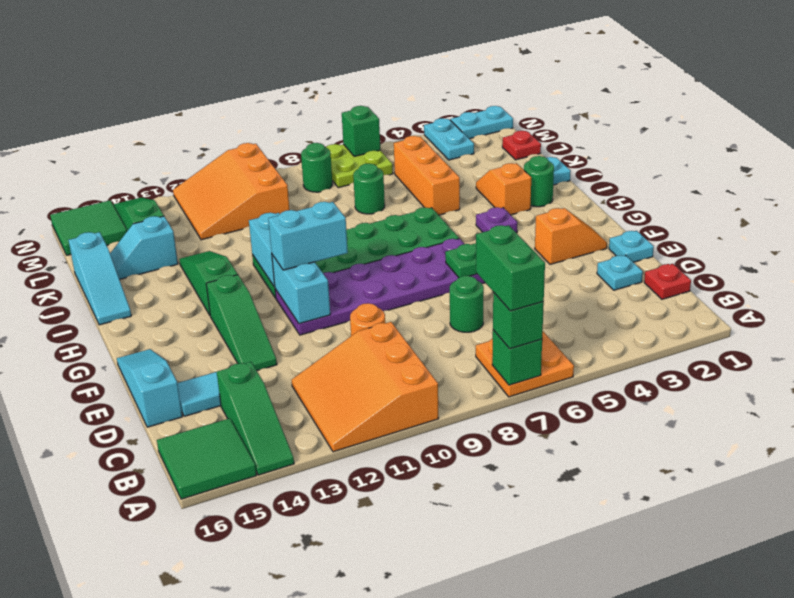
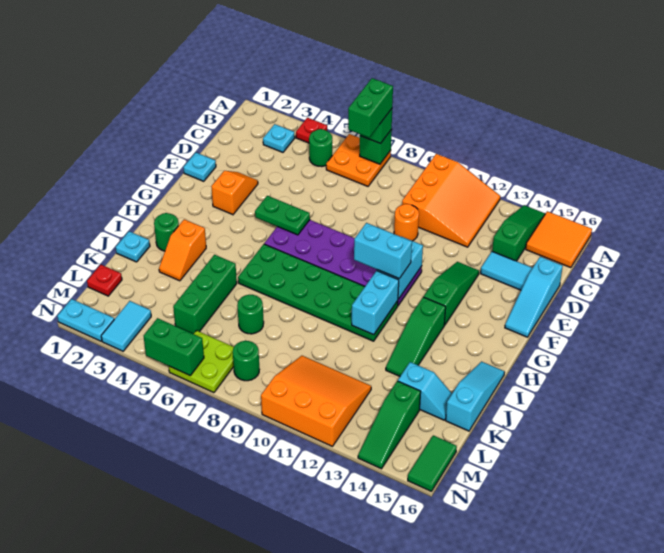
green 2x2 tile [157,418,256,499] -> orange 2x2 tile [526,211,592,268]
red 1x1 plate [644,264,691,299] -> red 1x1 plate moved to [296,118,327,143]
cyan 1x1 plate [597,255,643,290] -> cyan 1x1 plate moved to [263,124,295,152]
green 1x1 round brick [450,276,484,332] -> green 1x1 round brick moved to [309,129,332,167]
orange 1x2 slope [535,208,607,264] -> orange 1x2 slope turned to [211,171,258,215]
purple 1x1 plate [476,207,517,233] -> none
orange 1x3 brick [394,136,460,215] -> green 1x3 brick [173,255,237,334]
orange 3x3 slope [173,143,290,240] -> orange 3x3 slope turned to [261,356,371,446]
cyan 1x2 plate [424,118,474,160] -> cyan 1x2 tile [101,301,151,351]
green 2x2 tile [50,200,127,255] -> green 1x2 tile [408,435,457,491]
green 1x1 brick [342,106,381,156] -> green 1x2 brick [144,318,204,376]

